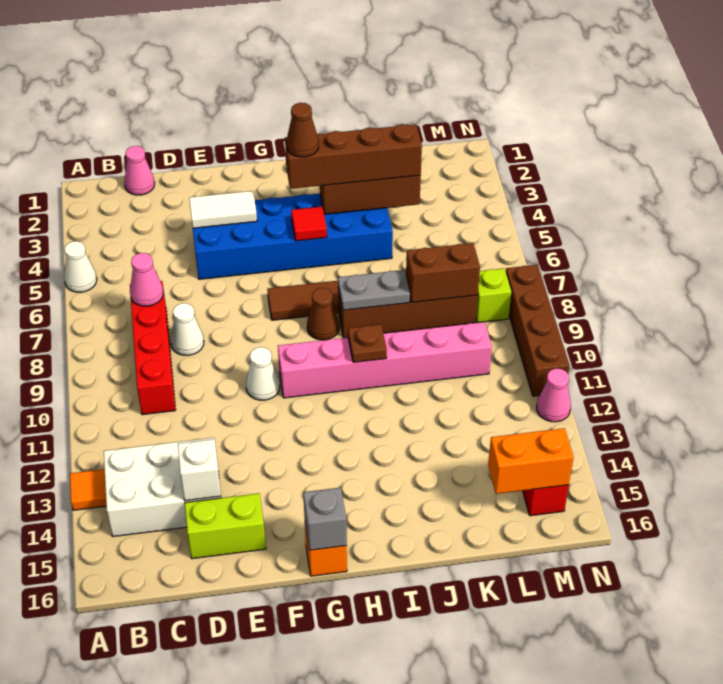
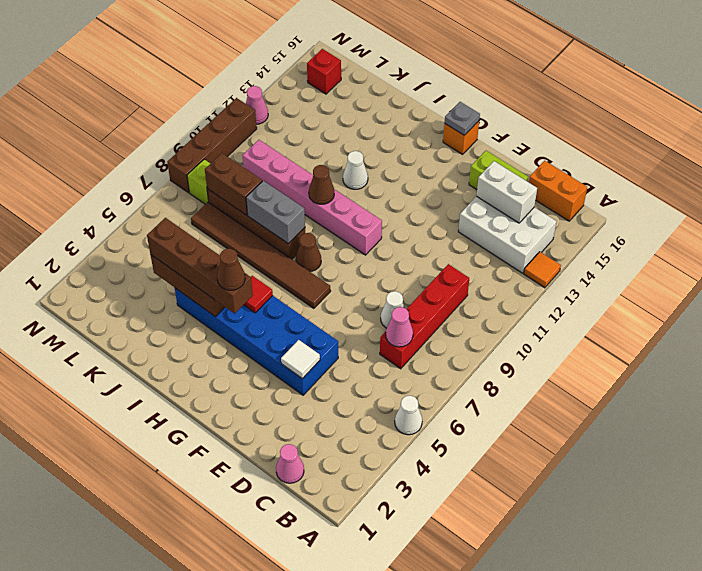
white 1x1 brick [178,439,221,501] -> white 1x2 brick [476,161,537,223]
white 1x2 tile [189,191,257,228] -> white 1x1 tile [281,340,320,379]
white 1x1 cone [246,347,280,400] -> white 1x1 cone moved to [343,151,368,189]
grey 1x1 brick [303,488,347,550] -> grey 1x1 plate [445,102,480,135]
grey 1x2 plate [338,270,410,310] -> grey 1x2 brick [246,181,305,244]
brown 1x1 plate [348,324,387,362] -> brown 1x1 cone [309,165,334,204]
orange 1x2 brick [488,428,574,494] -> orange 1x2 brick moved to [529,161,587,221]

